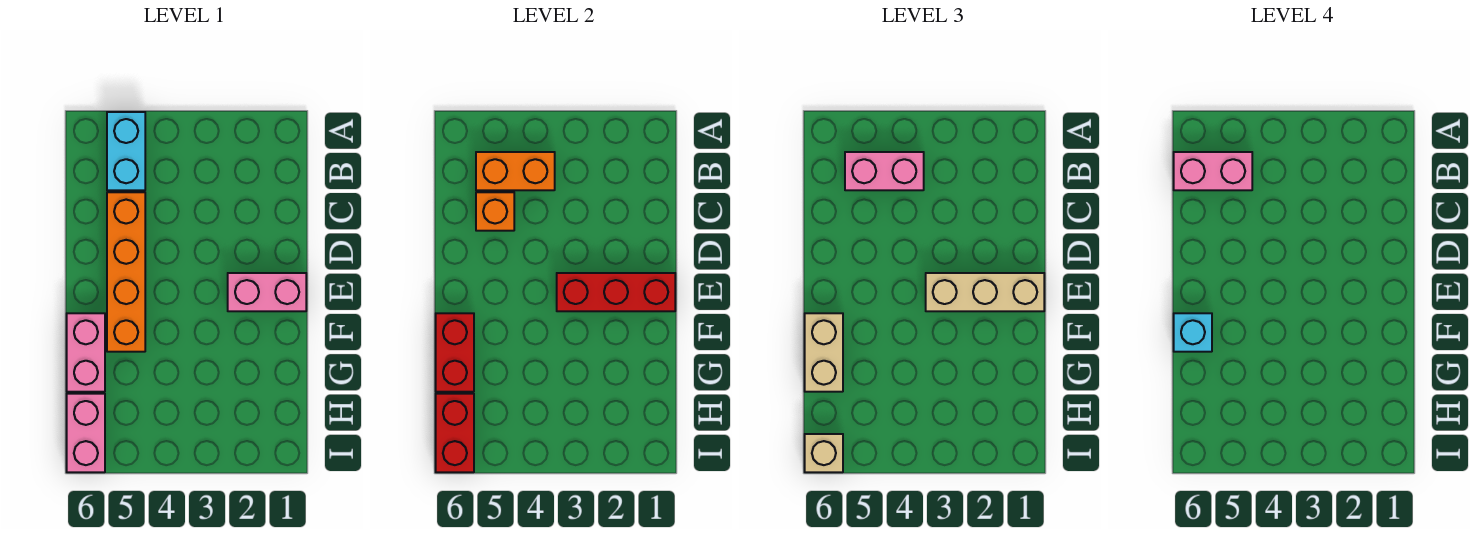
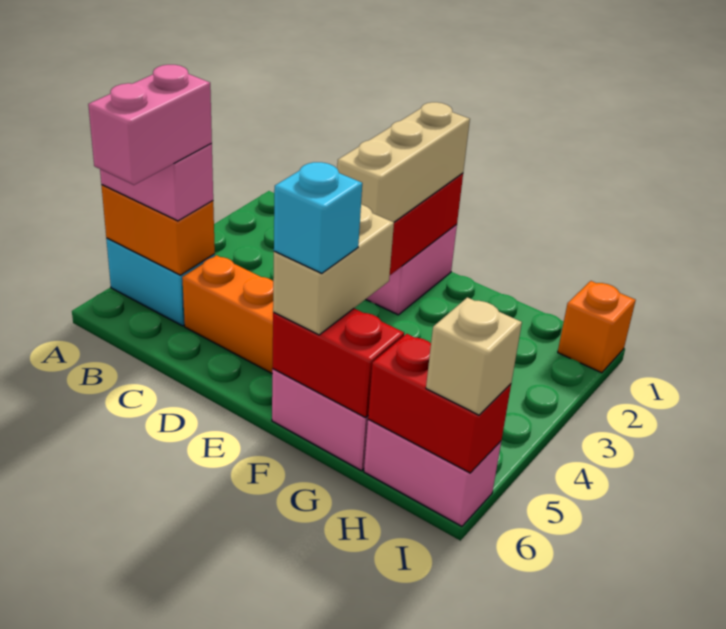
orange 1x2 brick [476,152,555,190] -> orange 1x2 brick turned to [101,185,215,275]
pink 1x2 brick [845,152,924,190] -> pink 1x2 brick turned to [100,144,213,221]
orange 1x1 brick [476,192,514,231] -> orange 1x1 brick moved to [558,281,636,373]
tan 1x2 brick [805,313,843,392] -> tan 1x2 brick turned to [273,204,394,335]

